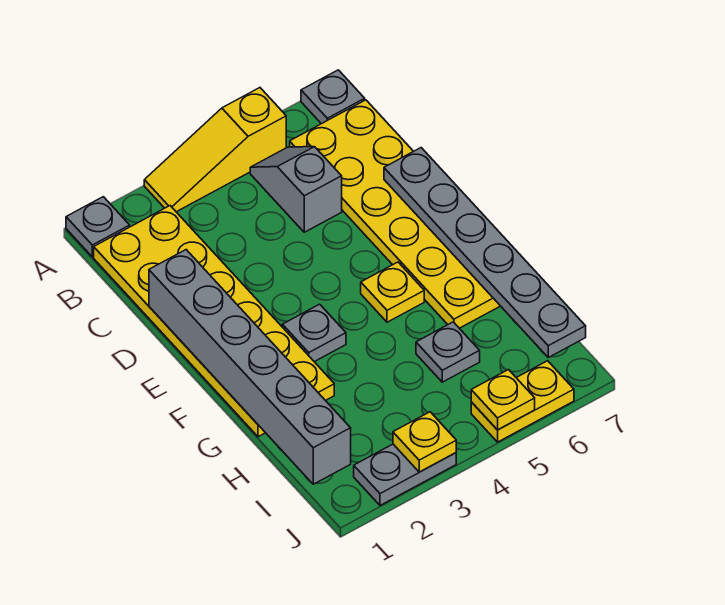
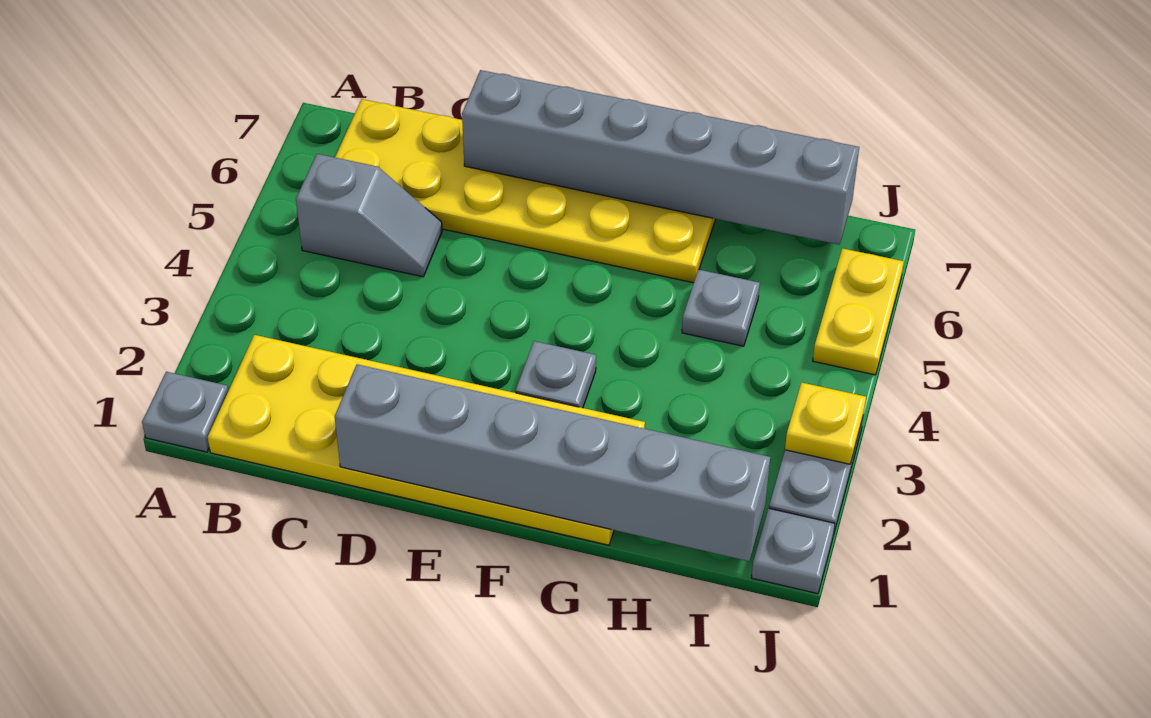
yellow 1x3 slope [144,88,286,212] -> none
grey 1x1 plate [301,70,365,124] -> grey 1x1 plate moved to [751,509,835,594]
grey 1x2 slope [250,147,342,232] -> grey 1x2 slope turned to [296,154,442,277]
grey 1x6 plate [384,148,586,357] -> grey 1x6 brick [462,70,859,245]
yellow 1x1 plate [361,262,424,322] -> none
yellow 1x1 plate [471,370,535,430] -> none

